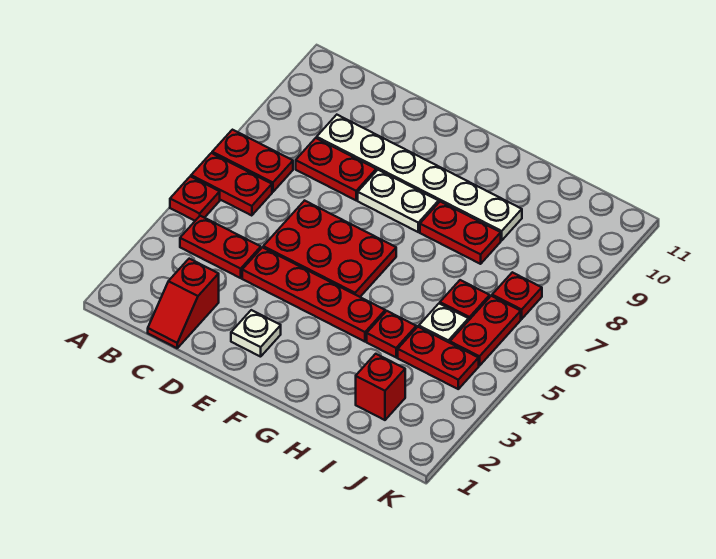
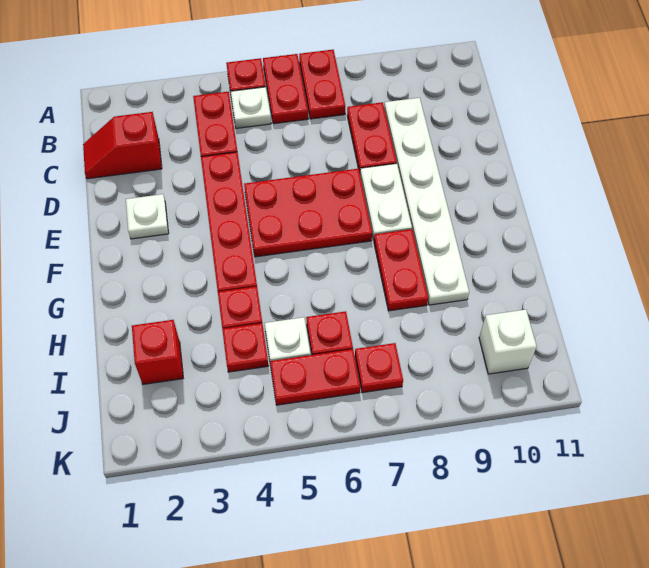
none -> white 1x1 plate [231,87,271,128]
red 2x3 plate [263,201,396,297] -> red 2x3 plate turned to [244,169,372,257]
red 1x2 plate [398,327,479,389] -> red 1x1 plate [222,323,268,372]
none -> white 1x1 brick [479,310,537,374]

